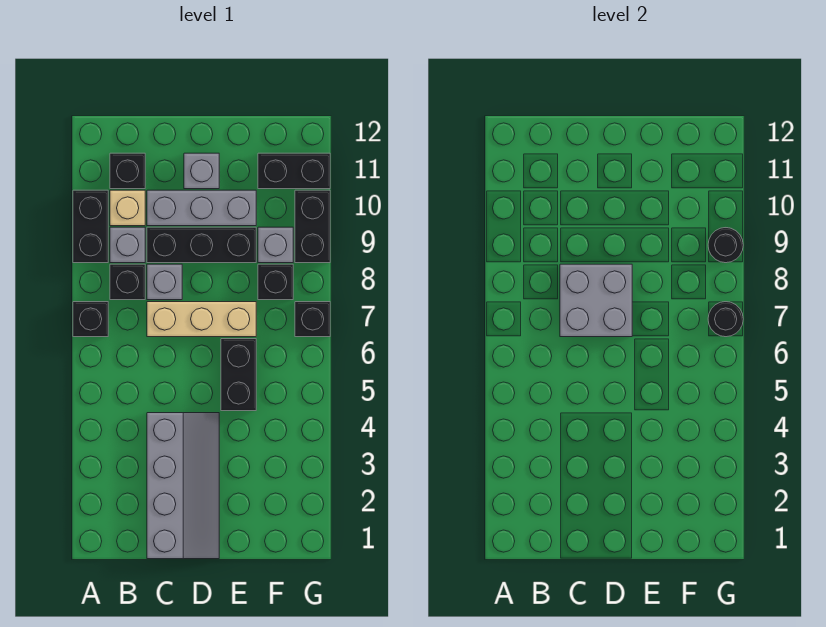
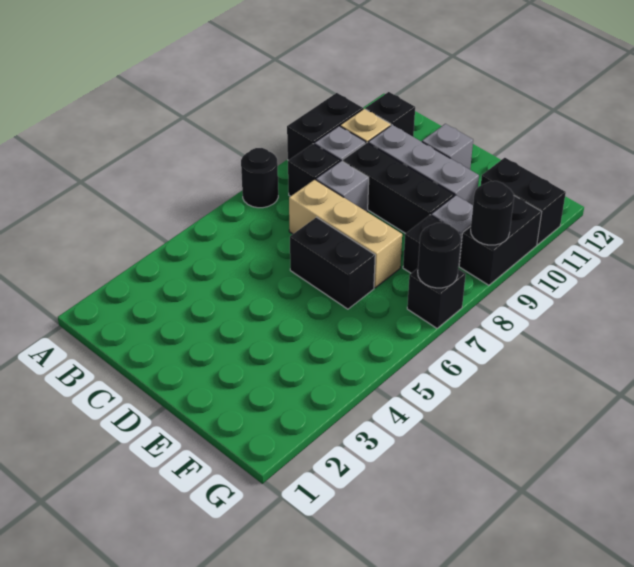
black 1x1 brick [73,302,108,337] -> black 1x1 round brick [241,148,278,208]
grey 2x4 slope [147,413,219,559] -> none
grey 2x2 brick [560,264,632,337] -> none
black 1x2 brick [221,339,256,411] -> black 1x2 brick turned to [290,217,375,309]

